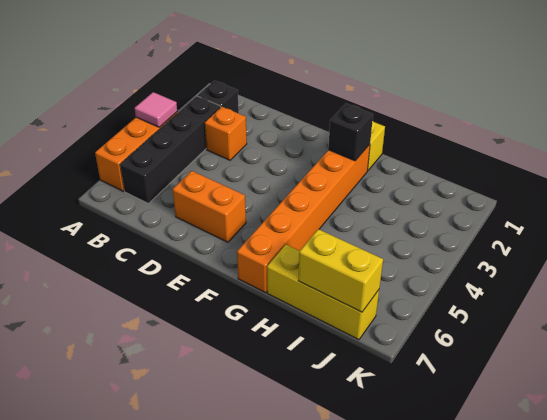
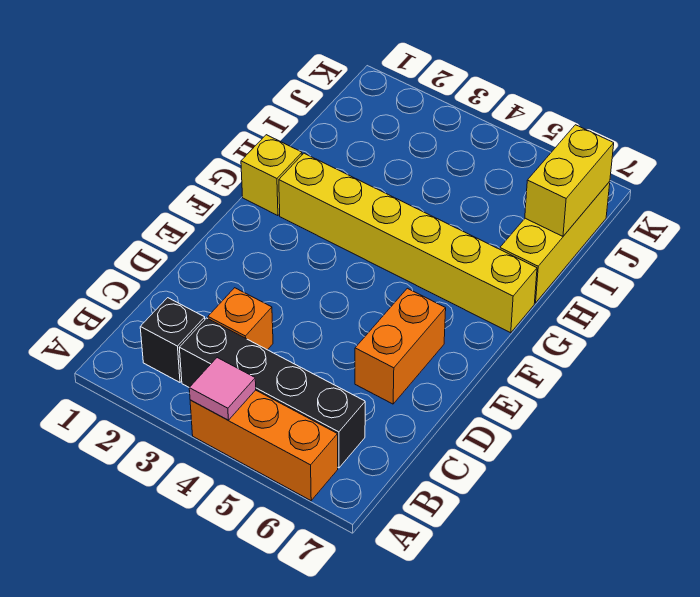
orange 1x6 brick [237,144,370,293] -> yellow 1x6 brick [279,153,537,333]
black 1x1 brick [328,104,373,161] -> none

